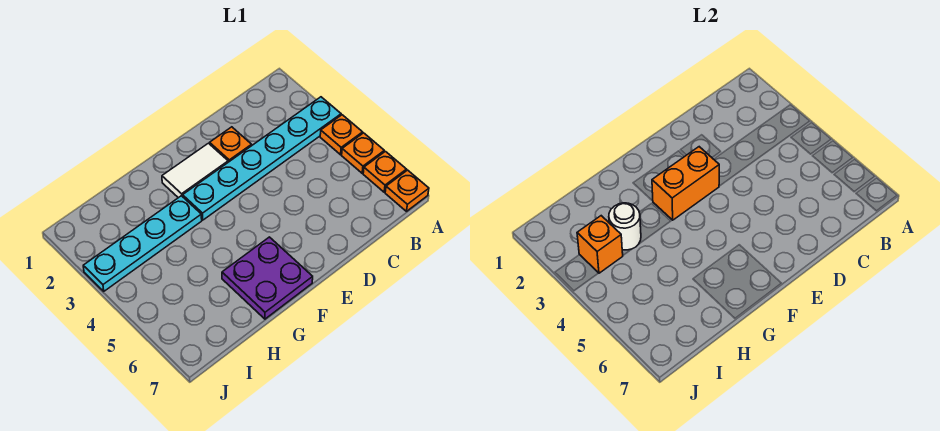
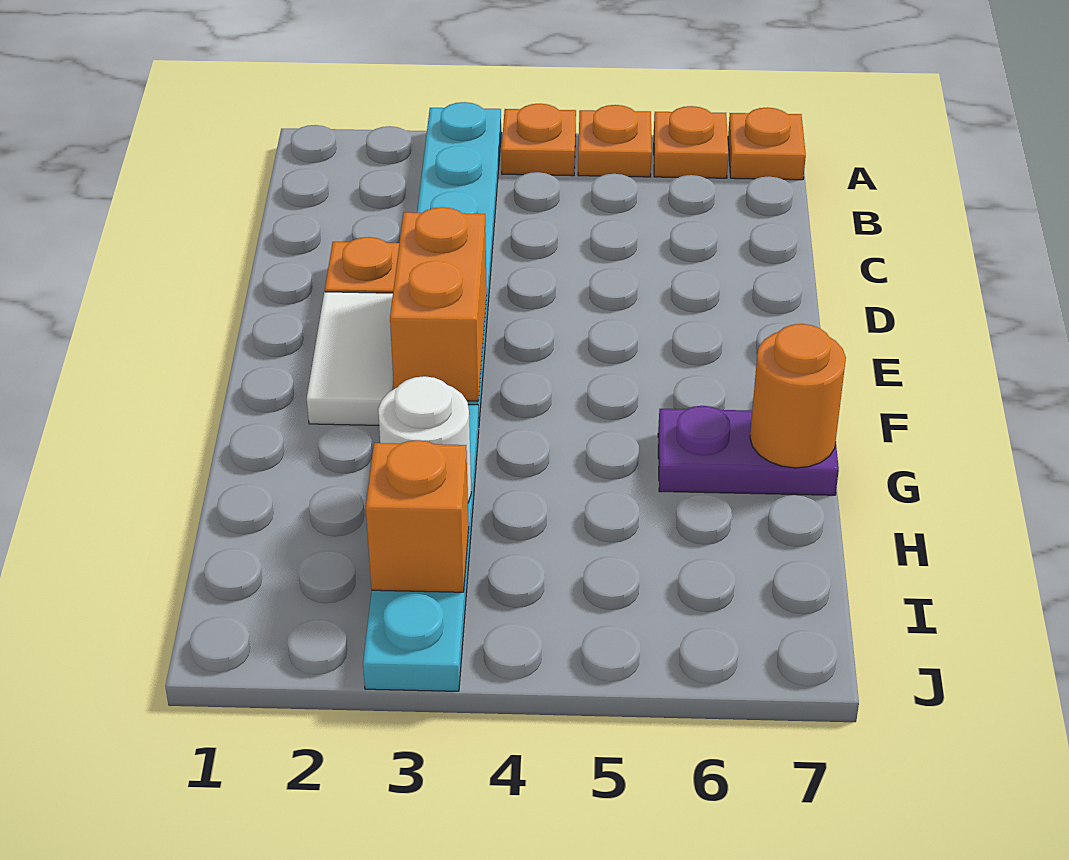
purple 2x2 plate [222,237,313,319] -> purple 1x2 plate [658,406,839,495]
none -> orange 1x1 round brick [750,324,846,468]

